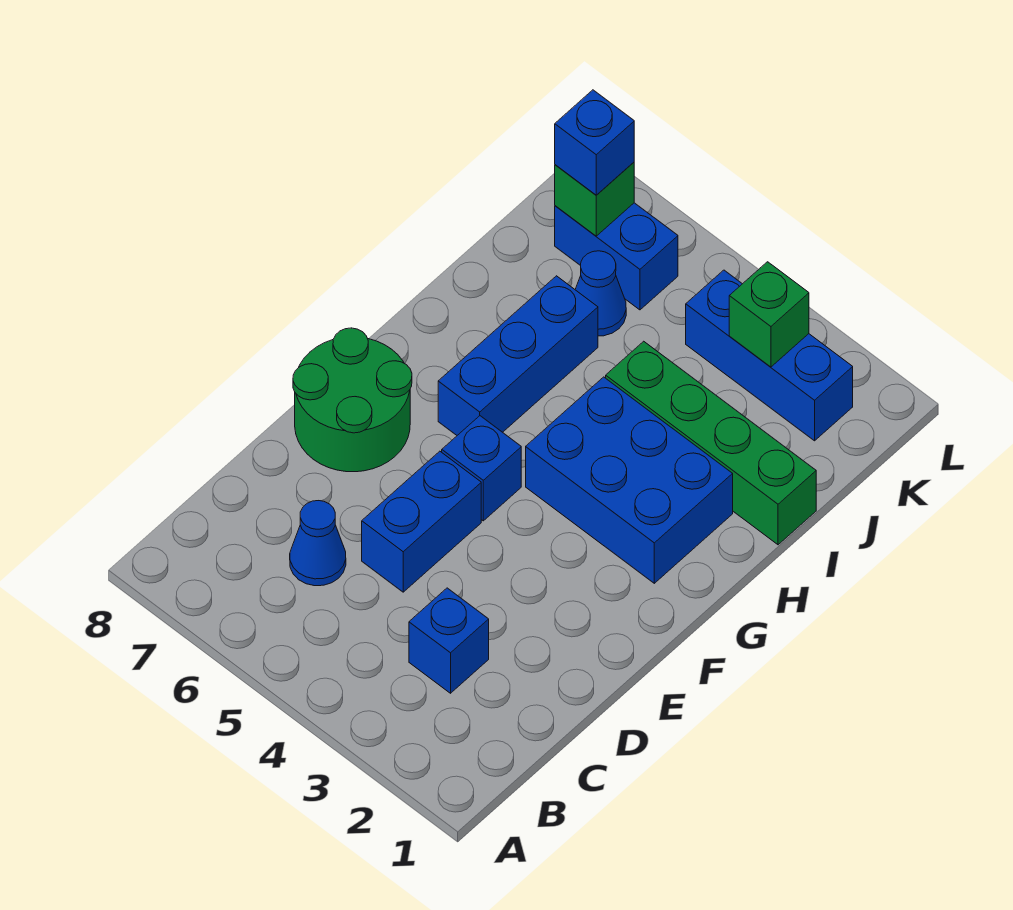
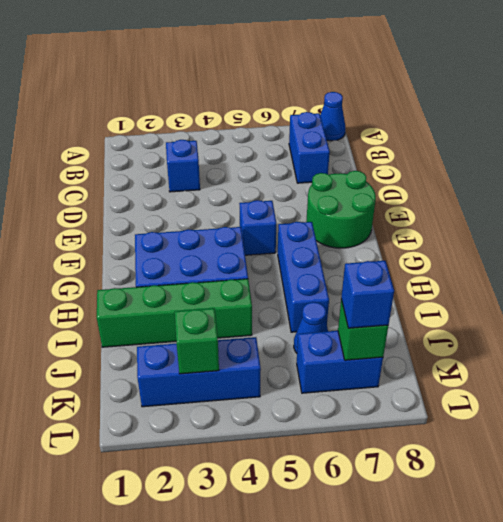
blue 1x1 cone [290,501,346,586] -> blue 1x1 cone moved to [320,92,346,141]
blue 1x2 brick [362,451,481,592] -> blue 1x2 brick moved to [289,112,330,183]

